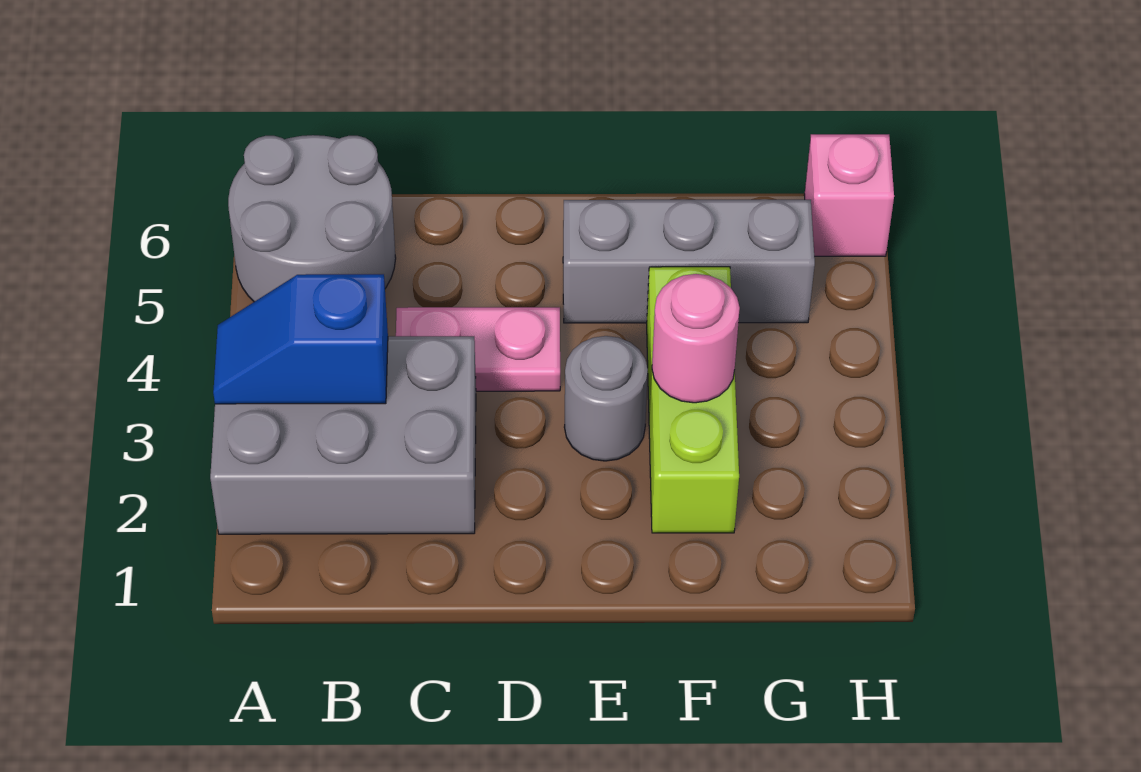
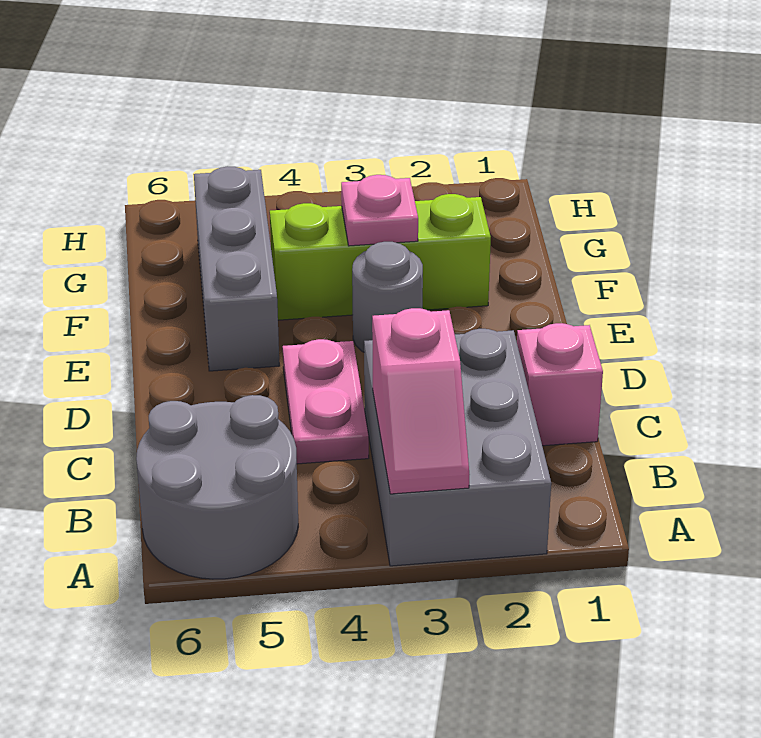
blue 1x2 slope [213,274,388,404] -> pink 1x2 slope [372,308,469,494]
pink 1x1 round brick [652,274,740,403] -> pink 1x1 plate [341,175,418,246]
pink 1x1 brick [804,134,894,256] -> pink 1x1 brick moved to [517,323,603,446]

